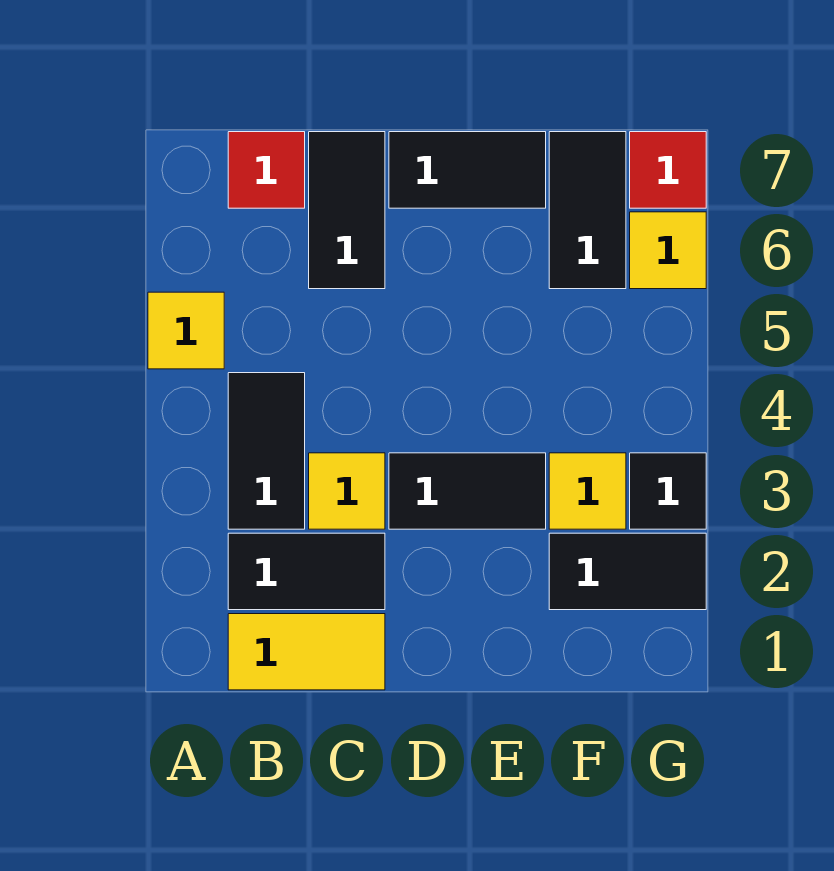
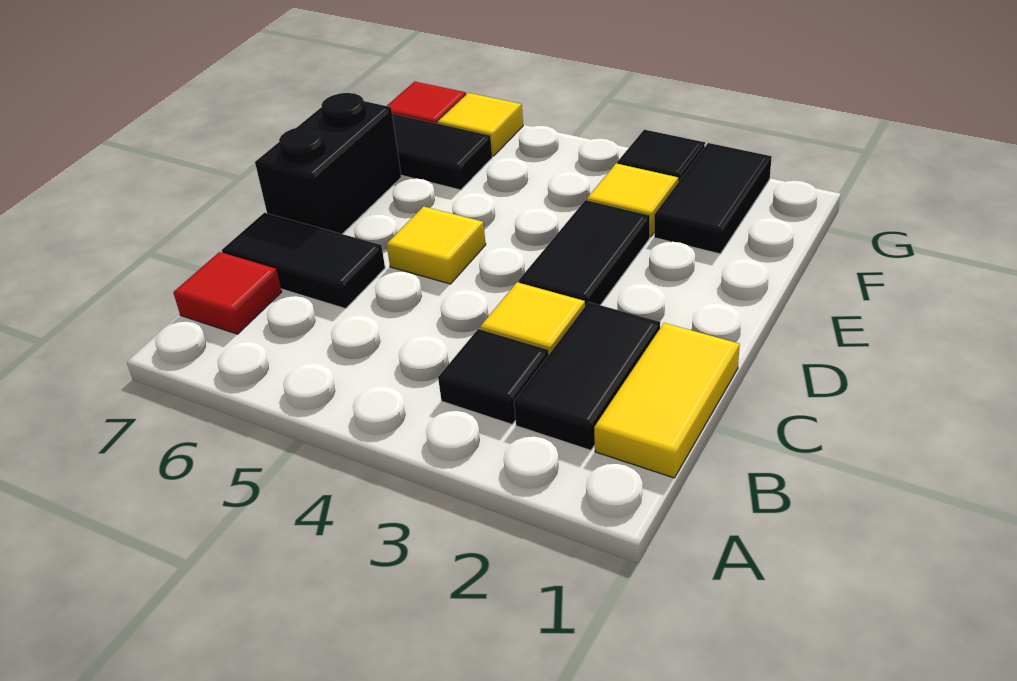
yellow 1x1 tile [148,292,224,369] -> yellow 1x1 tile moved to [386,206,486,284]
black 1x2 tile [228,373,305,529] -> black 1x1 tile [438,329,549,424]
black 1x2 tile [389,132,546,208] -> black 1x2 brick [255,93,401,234]

